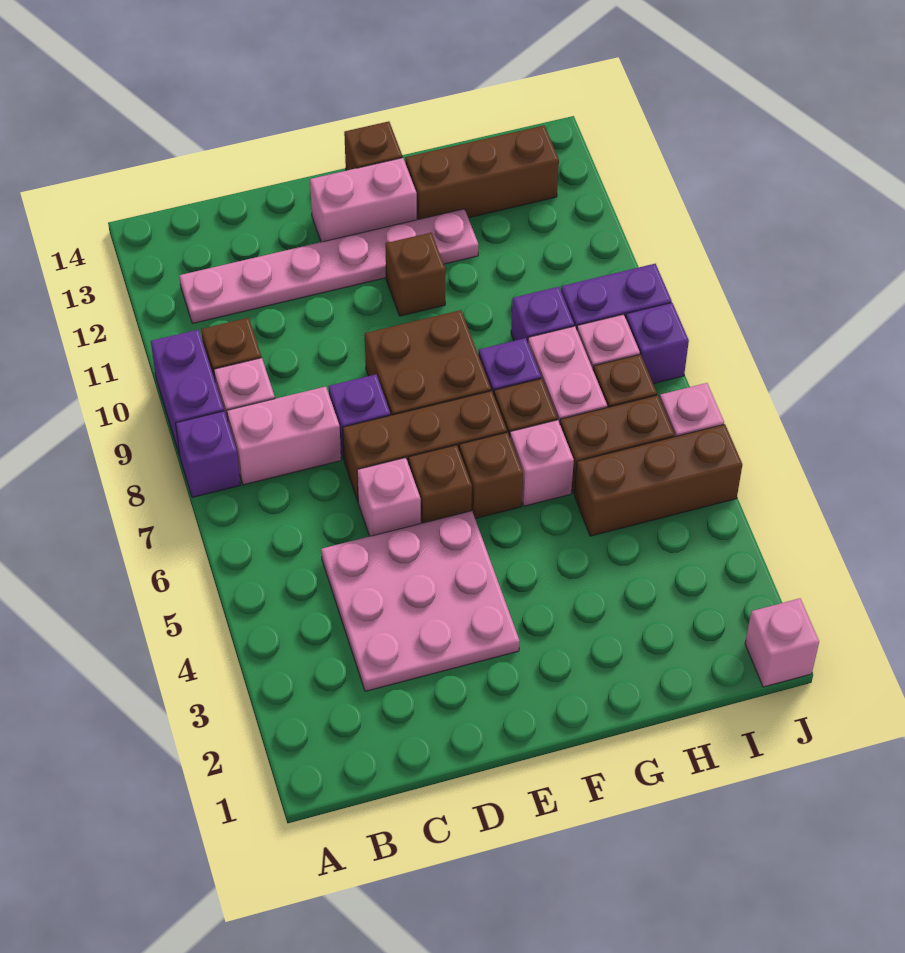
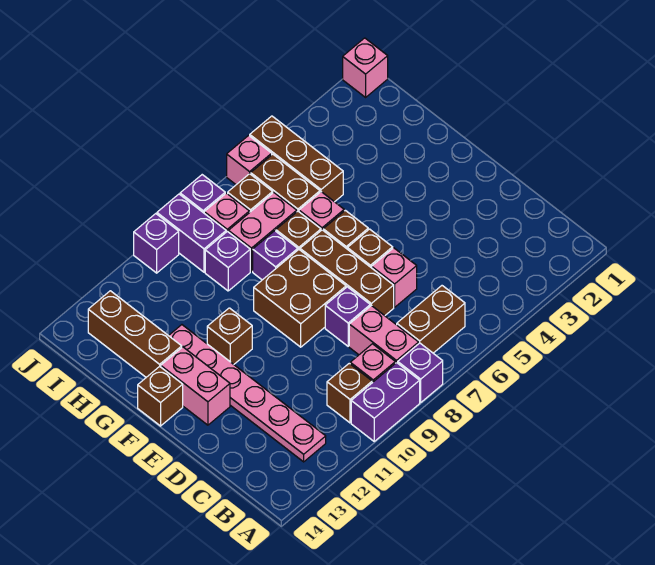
none -> brown 1x2 brick [397,286,465,353]
pink 3x3 plate [321,511,520,691] -> none
none -> purple 1x1 brick [134,214,179,273]

